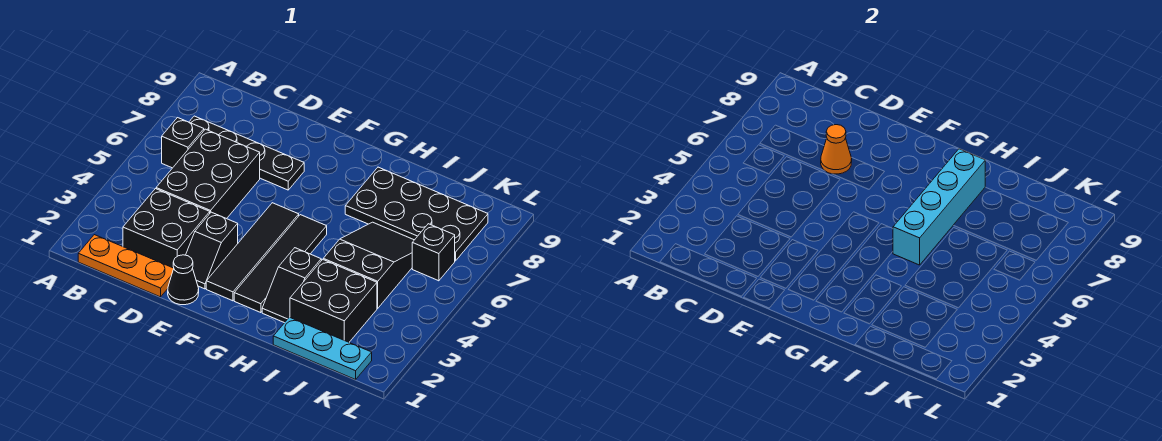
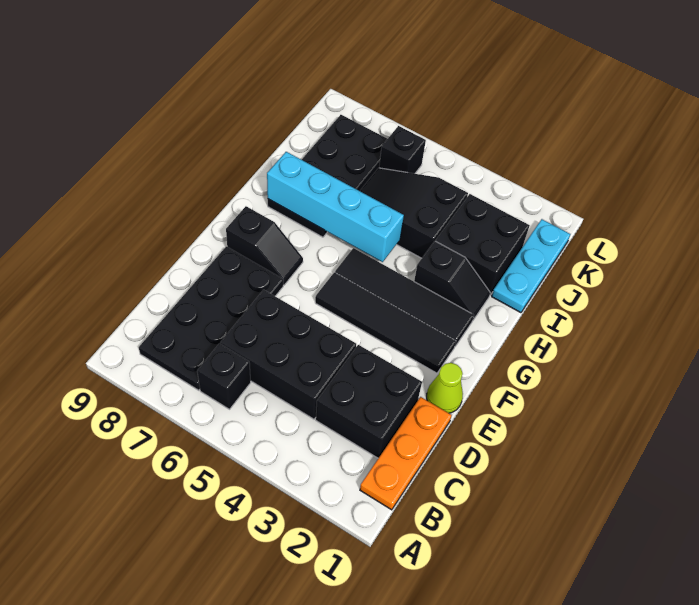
black 1x4 plate [189,116,304,190] -> black 2x4 plate [139,247,283,390]
orange 1x1 cone [821,125,852,174] -> none
black 1x1 cone [168,255,199,305] -> lime 1x1 cone [427,363,463,413]
black 1x2 slope [186,212,238,289] -> black 1x2 slope moved to [226,206,303,285]

